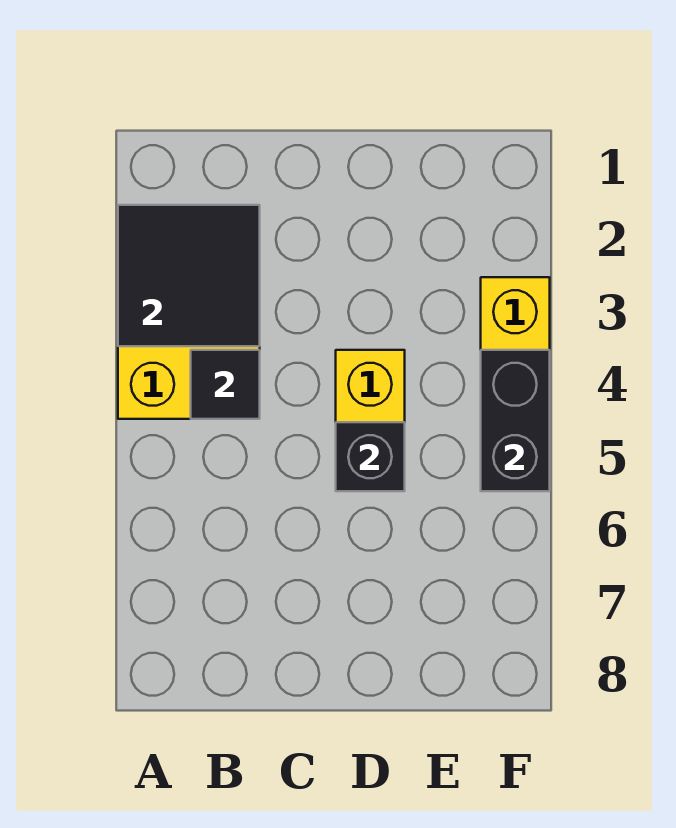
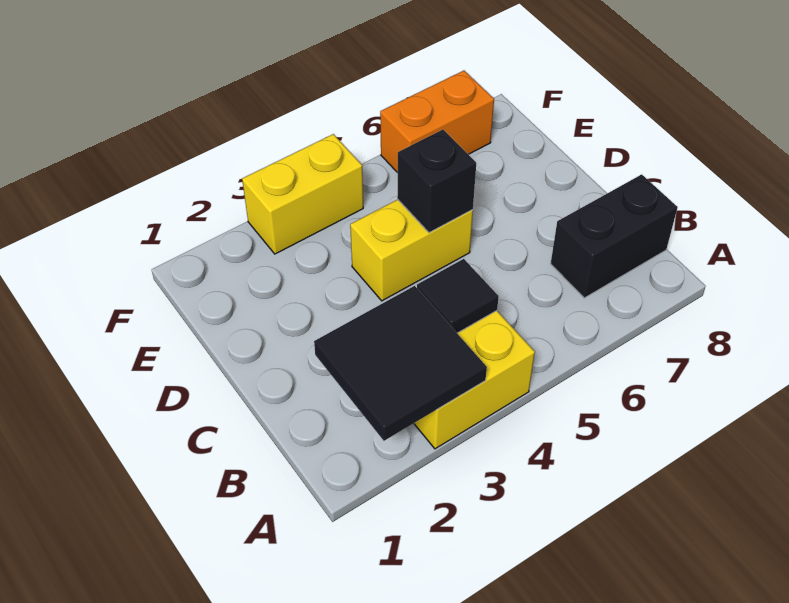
black 1x2 brick [481,350,550,491] -> black 1x2 brick moved to [551,174,678,298]
none -> orange 1x2 brick [380,71,494,173]

